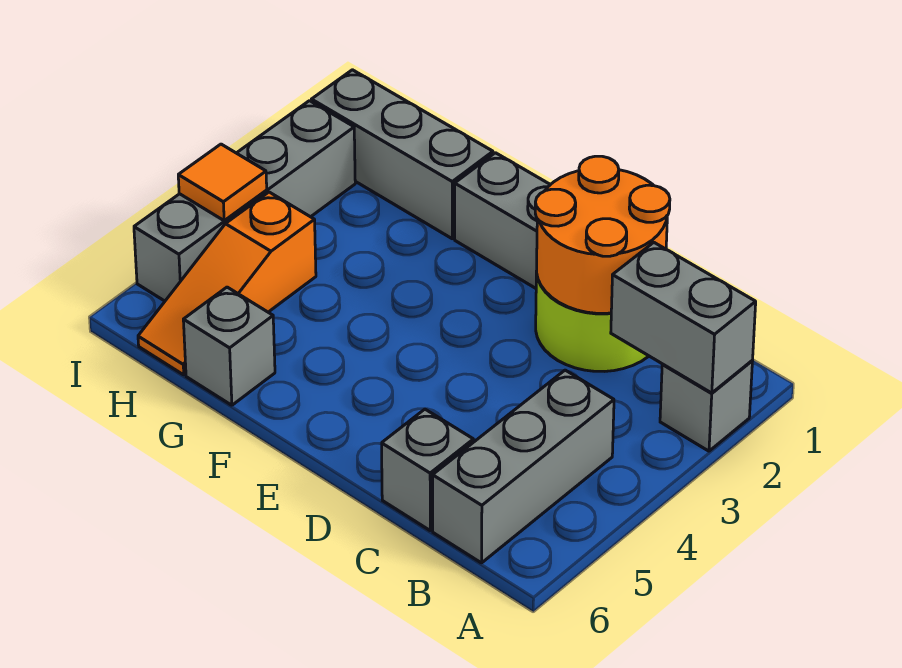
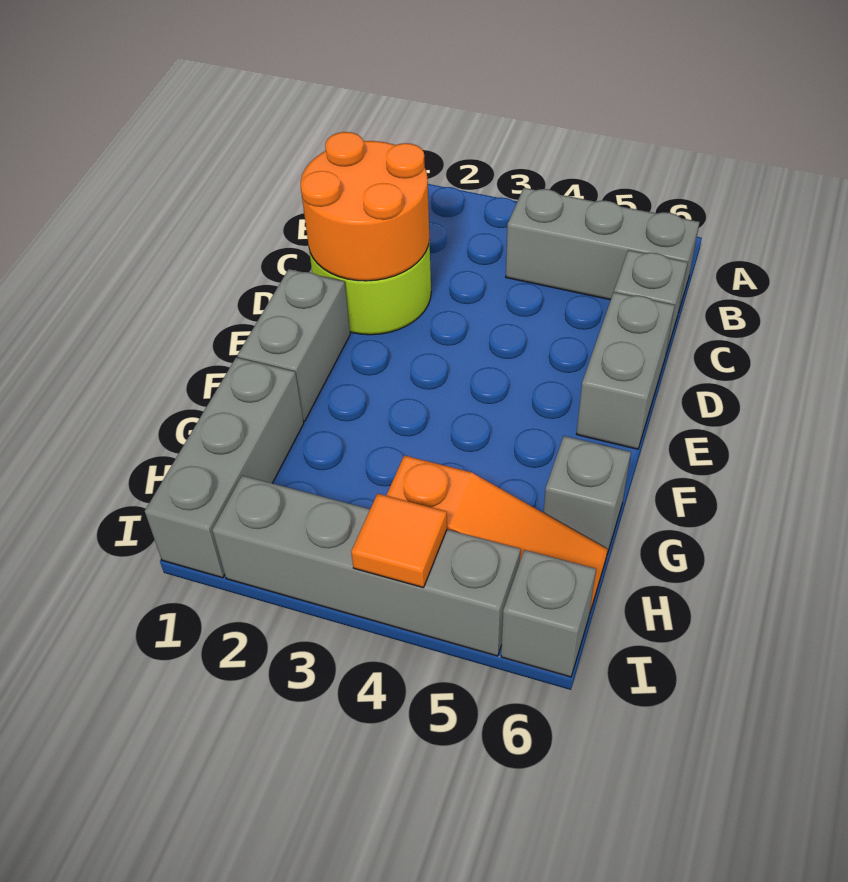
grey 1x1 brick [660,361,752,451] -> grey 1x1 brick moved to [501,550,596,677]
grey 1x2 brick [611,243,756,393] -> grey 1x2 brick moved to [577,292,675,449]

